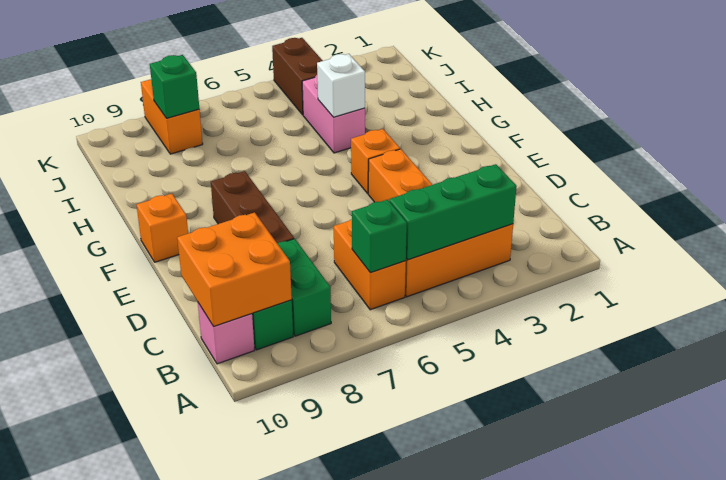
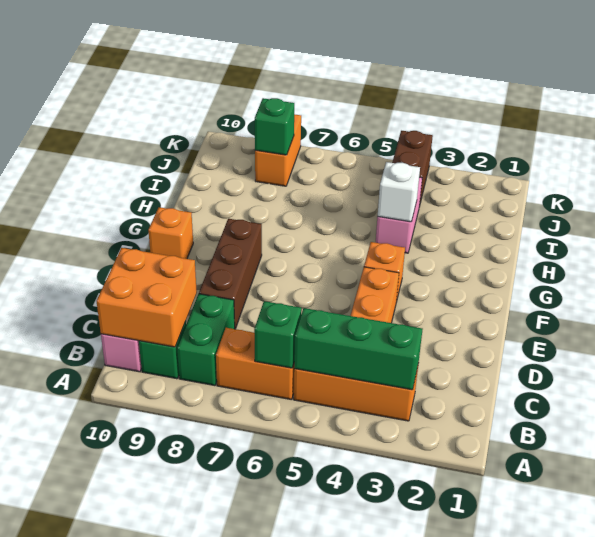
orange 1x2 brick [334,219,406,310] -> orange 1x2 brick turned to [216,328,294,400]

